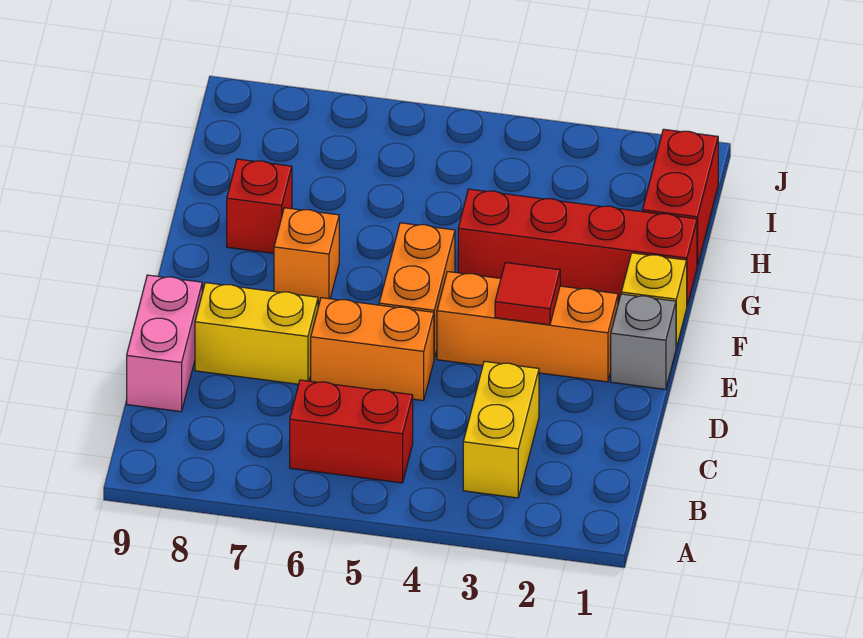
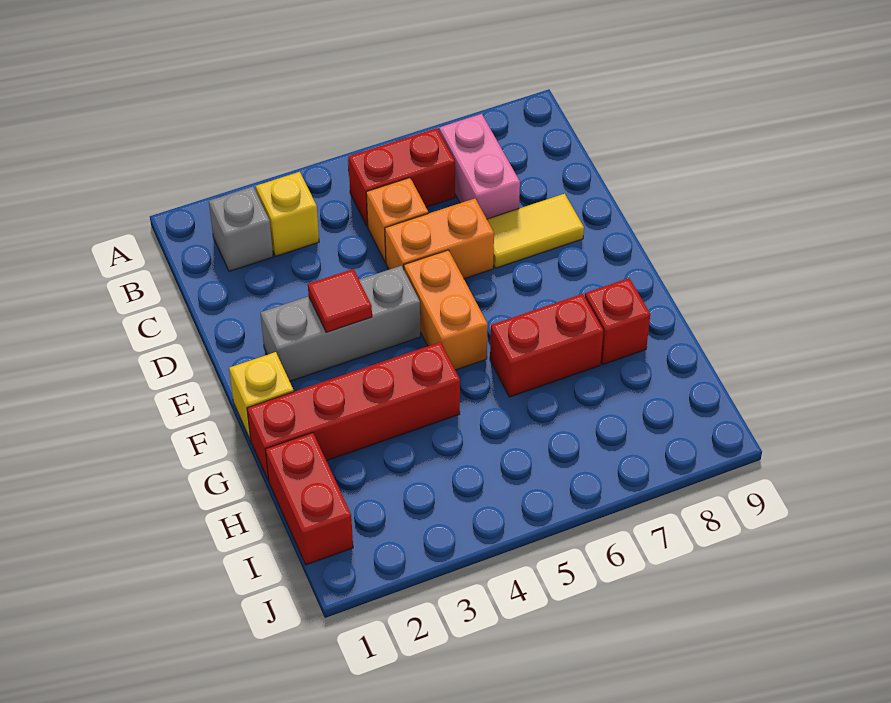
yellow 1x2 brick [463,361,539,498] -> yellow 1x1 brick [256,172,319,256]
pink 1x2 brick [127,275,202,412] -> pink 1x2 brick moved to [439,114,520,219]
yellow 1x2 brick [195,283,318,384] -> yellow 1x2 tile [487,194,584,268]
grey 1x1 brick [611,294,676,389] -> grey 1x1 brick moved to [209,187,273,271]
orange 1x3 brick [437,272,618,382] -> grey 1x3 brick [260,266,420,381]
orange 1x1 brick [274,208,339,302] -> orange 1x1 brick moved to [366,178,428,262]
none -> red 1x2 brick [490,294,603,397]

